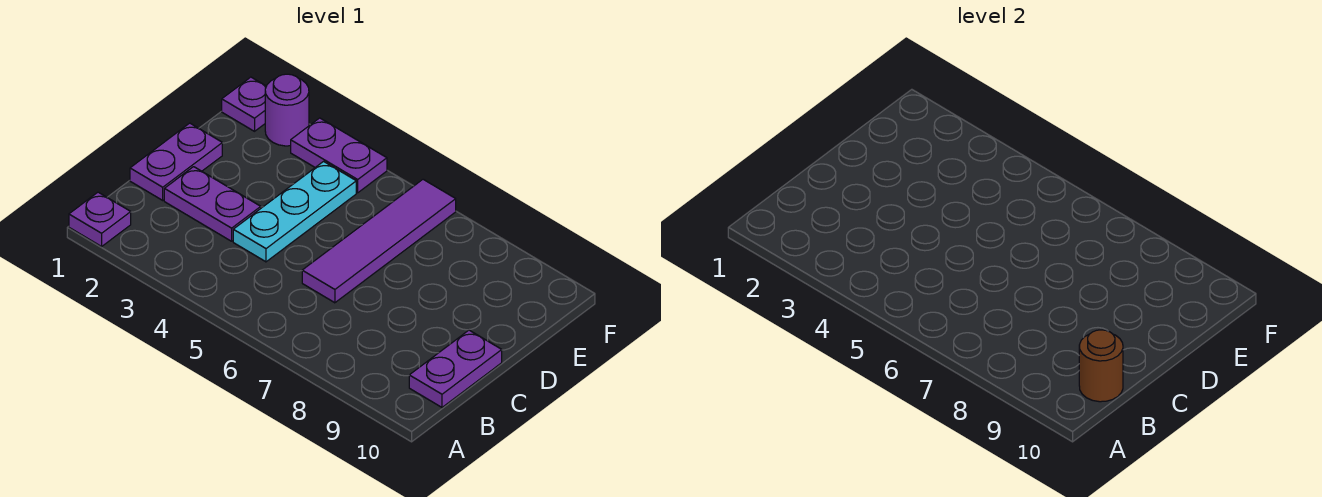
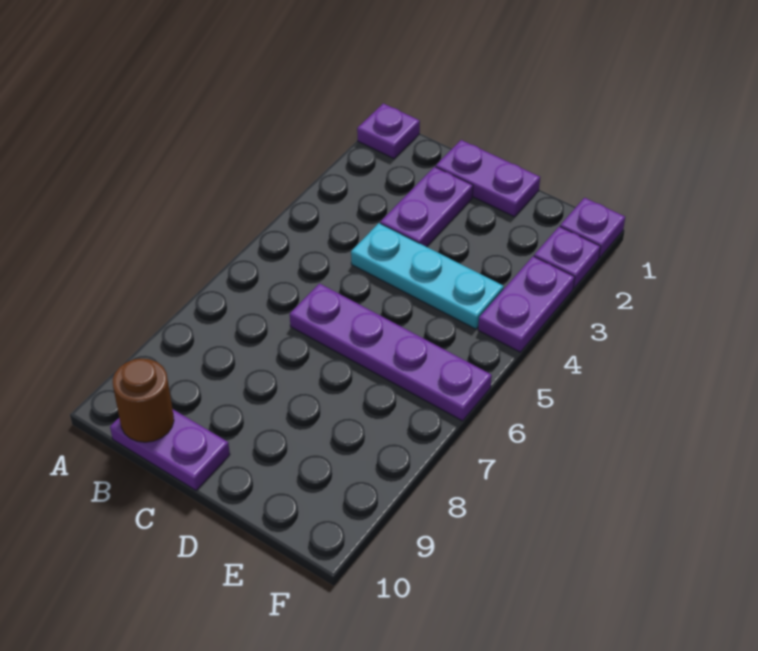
purple 1x4 tile [302,179,456,303] -> purple 1x4 plate [290,284,492,421]
purple 1x1 round brick [265,74,309,146] -> purple 1x1 plate [534,226,600,288]

